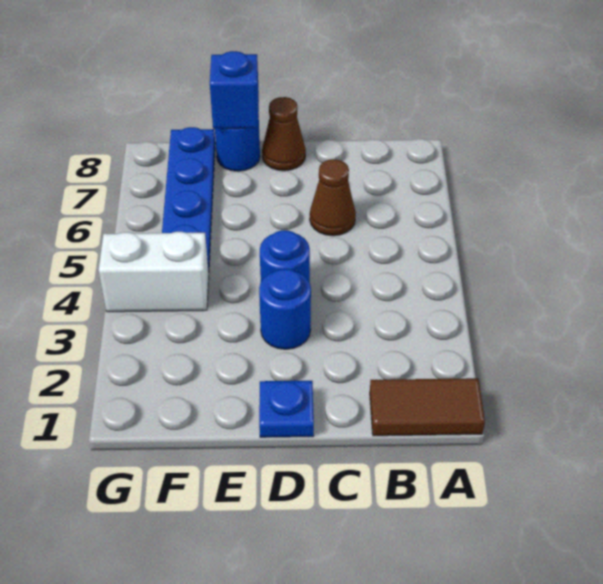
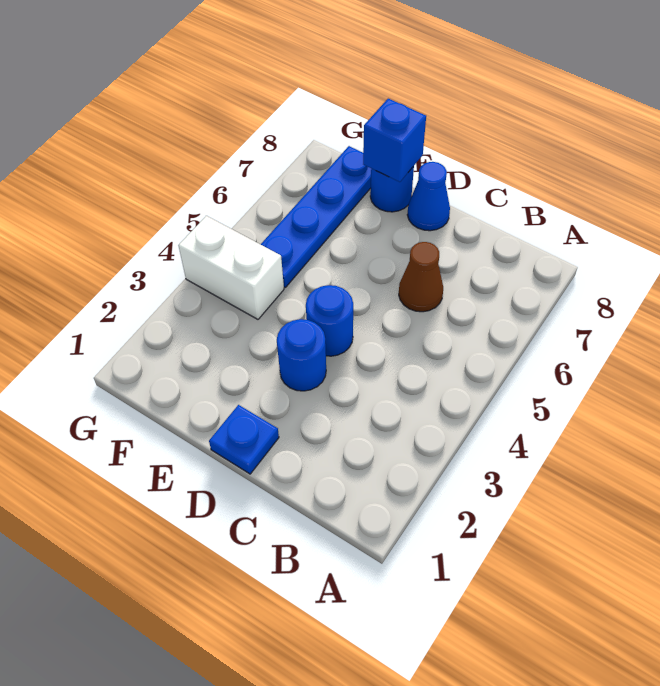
brown 1x2 tile [370,378,485,436] -> none
brown 1x1 cone [262,97,306,171] -> blue 1x1 cone [407,162,450,231]

